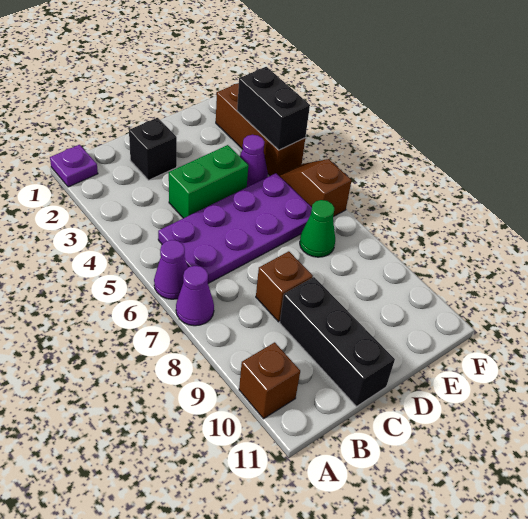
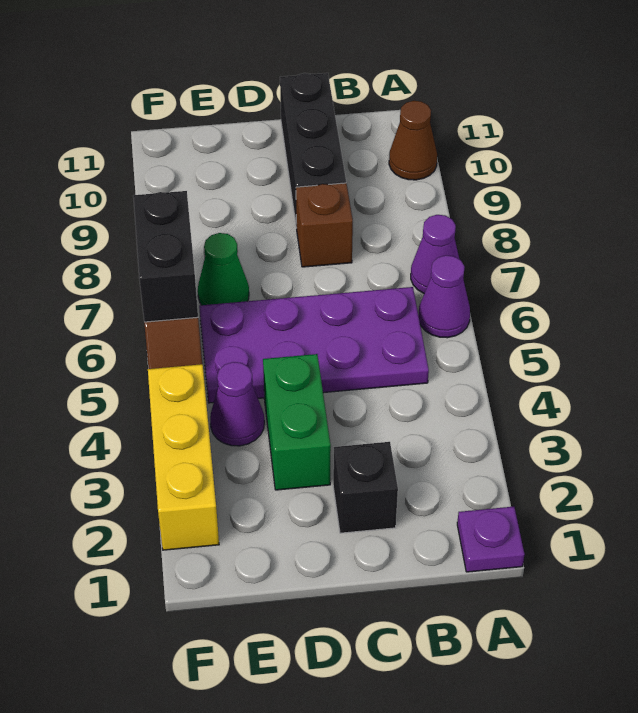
brown 1x1 brick [239,342,300,419] -> brown 1x1 cone [389,101,437,180]
green 1x2 brick [169,145,248,218] -> green 1x2 brick turned to [263,354,331,490]
brown 1x3 brick [216,83,305,176] -> yellow 1x3 brick [148,364,219,550]
black 1x2 brick [237,67,310,150] -> black 1x2 brick moved to [133,191,198,322]

